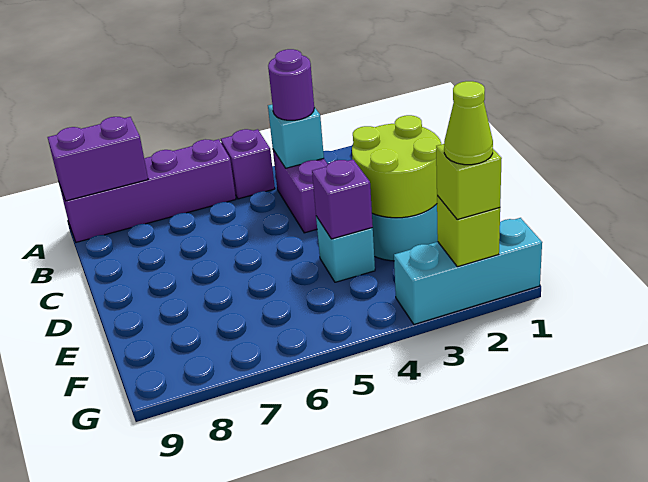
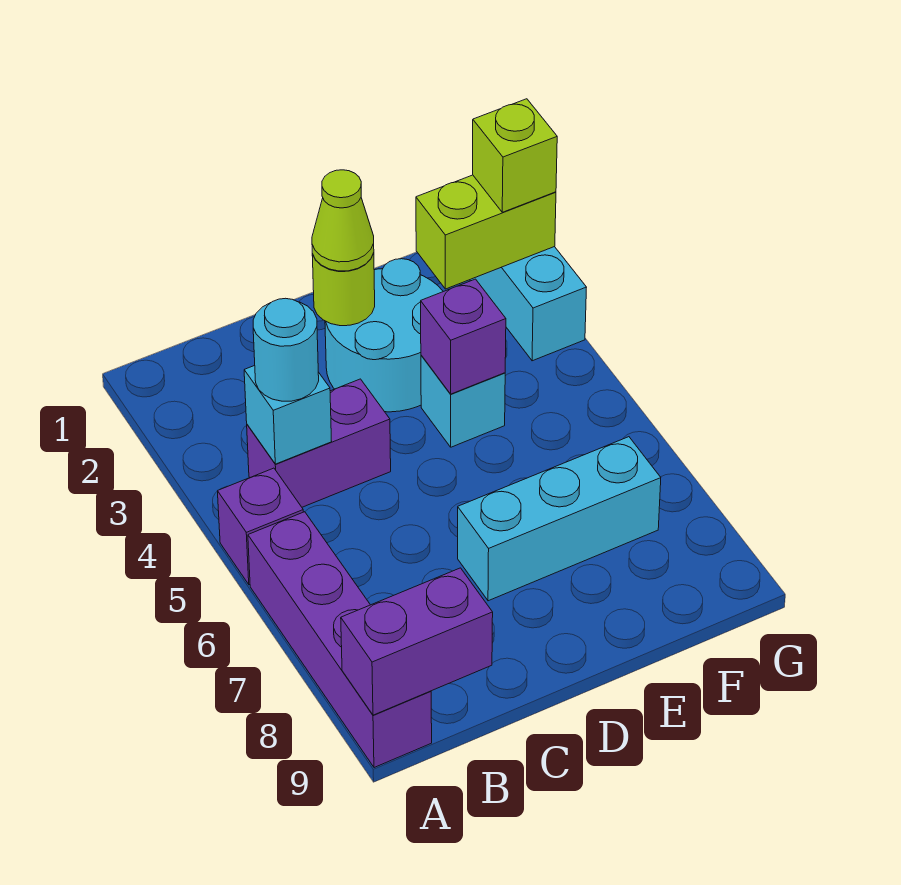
purple 1x2 brick [48,117,148,201] -> purple 1x2 brick turned to [341,568,493,715]
purple 1x1 round brick [268,49,314,120] -> cyan 1x1 round brick [253,298,319,401]
lime 2x2 round brick [352,115,441,218] -> lime 1x1 round brick [312,253,375,326]
none -> cyan 1x3 brick [458,437,661,601]
lime 1x1 brick [437,196,500,267] -> lime 1x2 brick [416,175,556,289]
lime 1x1 cone [444,81,493,165] -> lime 1x1 cone moved to [312,170,374,271]

